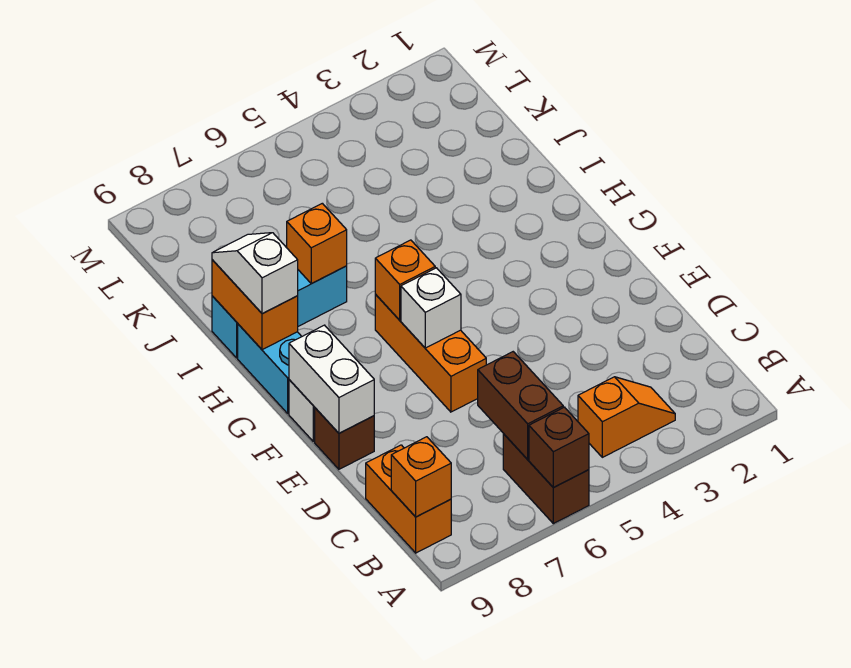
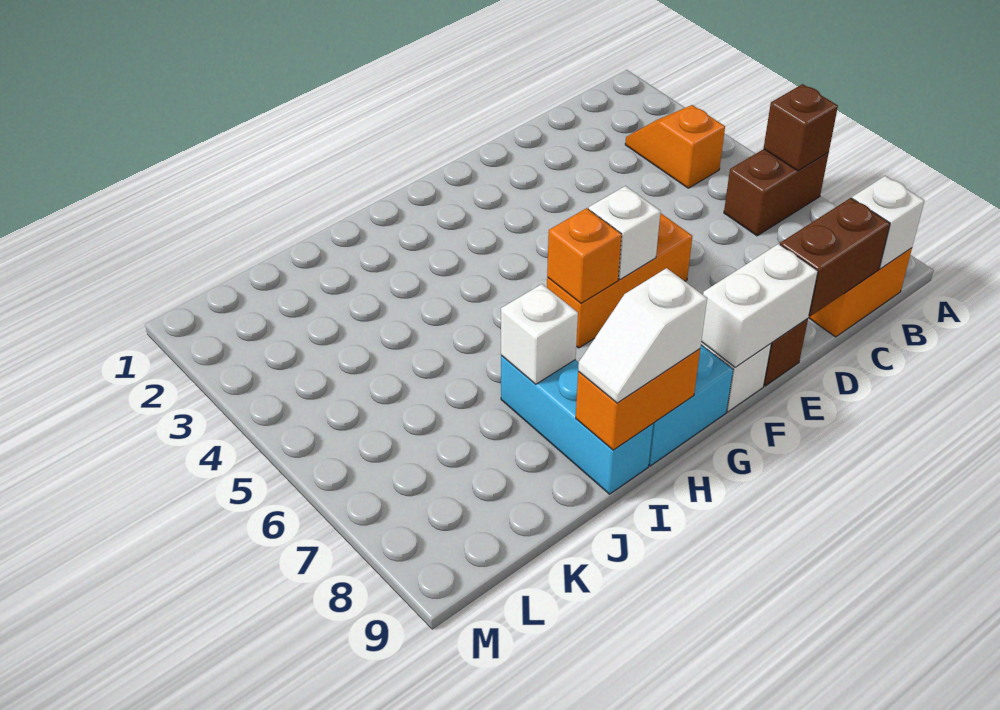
brown 1x2 brick [478,352,563,459] -> brown 1x2 brick moved to [780,198,890,316]
orange 1x1 brick [391,437,451,517] -> white 1x1 brick [852,176,924,269]
orange 1x1 brick [287,203,347,284] -> white 1x1 brick [501,284,578,384]

